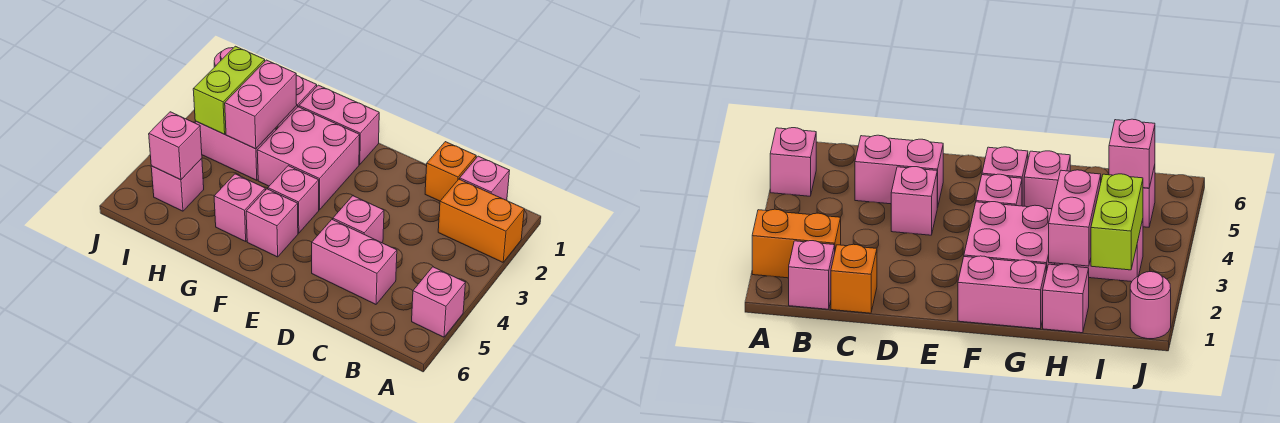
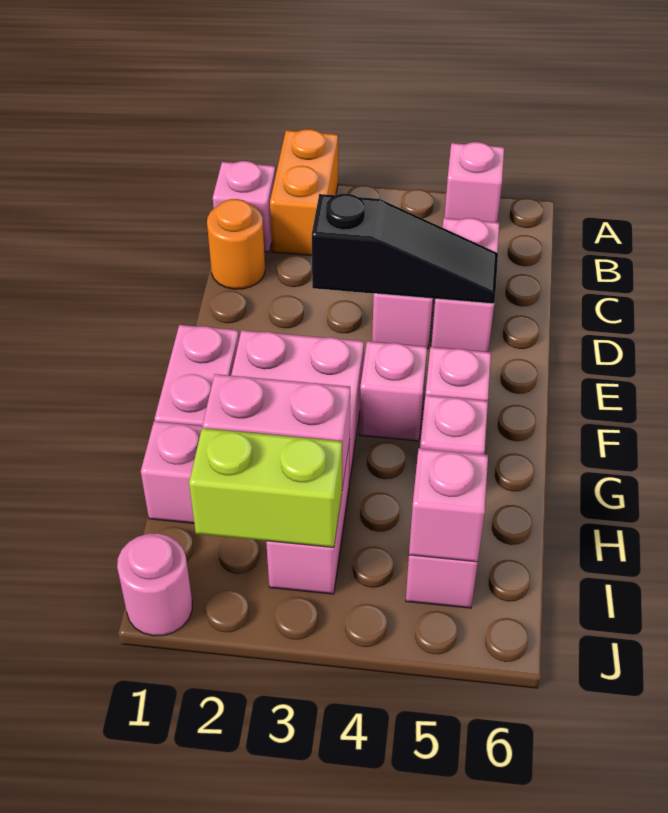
orange 1x1 brick [425,142,476,201] -> orange 1x1 round brick [207,199,265,289]
none -> black 1x3 slope [312,194,498,304]

